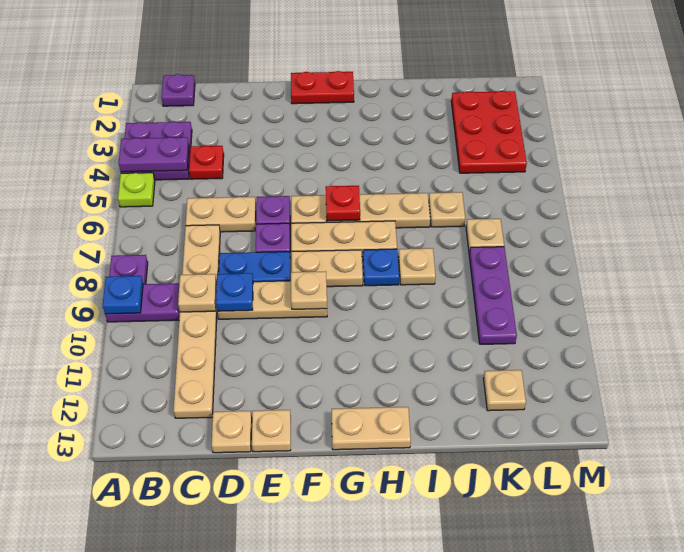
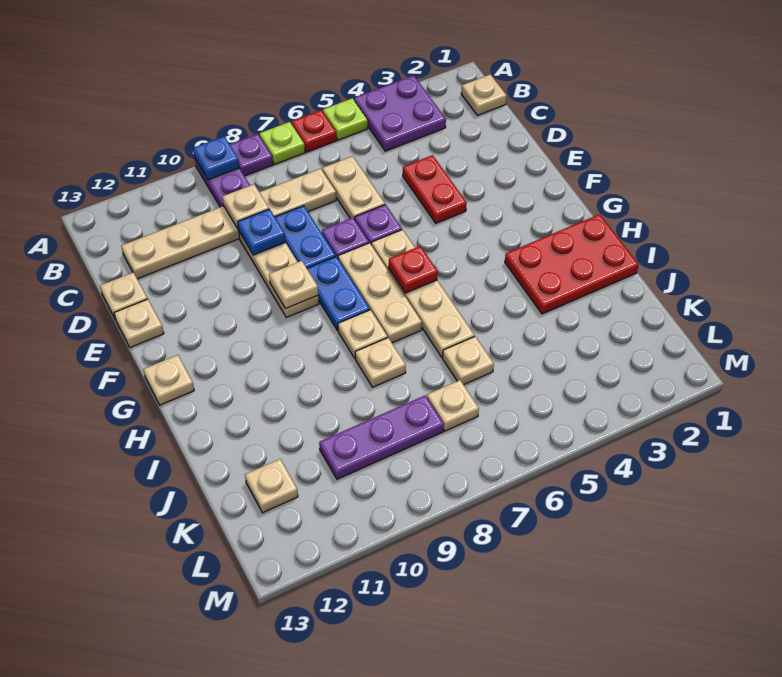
purple 1x2 plate [119,137,189,172] -> none
none -> lime 1x1 plate [260,122,305,164]
purple 1x1 plate [161,74,195,106] -> tan 1x1 plate [461,75,507,115]
red 1x1 plate [189,146,224,179] -> red 1x1 plate moved to [291,110,337,152]
red 1x2 plate [291,71,354,104] -> red 1x2 plate moved to [403,155,467,223]
tan 1x2 plate [291,250,363,287] -> blue 1x2 plate [307,257,370,331]
tan 1x2 plate [332,407,411,450] -> tan 1x1 plate [143,355,194,405]
blue 1x1 plate [363,249,399,286] -> tan 1x1 plate [338,310,388,358]
red 2x3 plate [451,91,527,173] -> red 2x3 plate moved to [505,214,639,314]

